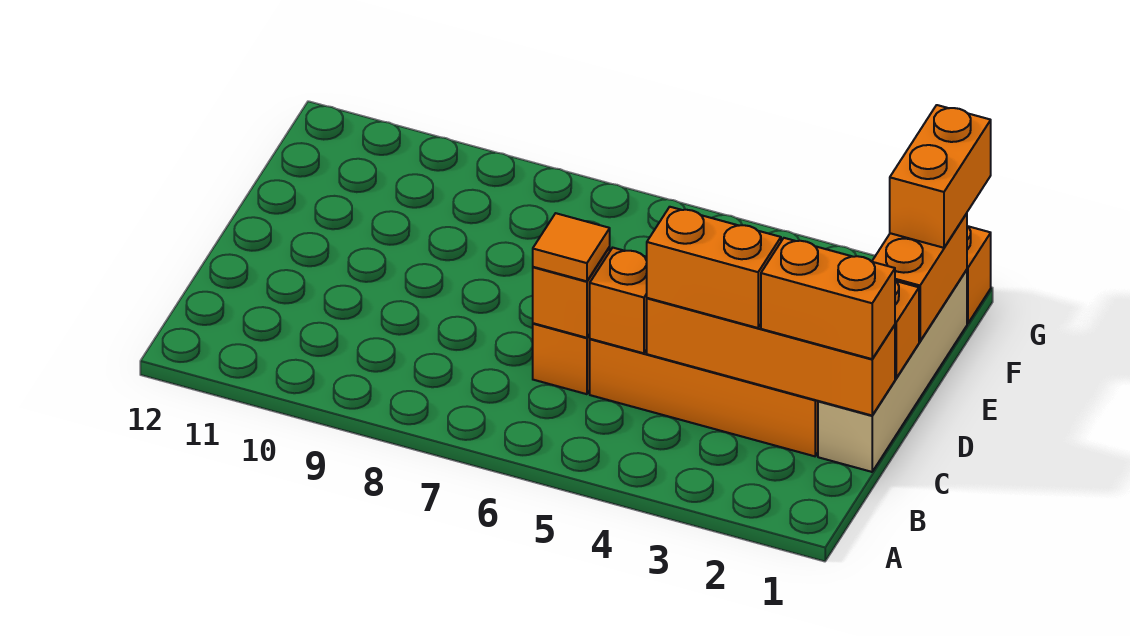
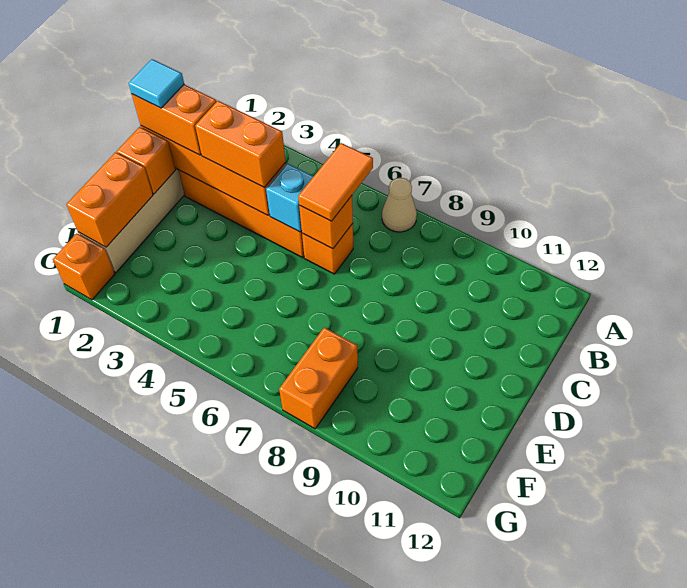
none -> tan 1x1 cone [382,178,417,232]
none -> cyan 1x1 tile [129,59,184,108]
orange 1x1 brick [590,248,647,353] -> cyan 1x1 brick [266,163,314,232]
orange 1x1 tile [533,213,610,281] -> orange 1x2 tile [298,143,373,221]
orange 1x2 brick [890,105,991,248] -> orange 1x2 brick moved to [279,327,358,429]

